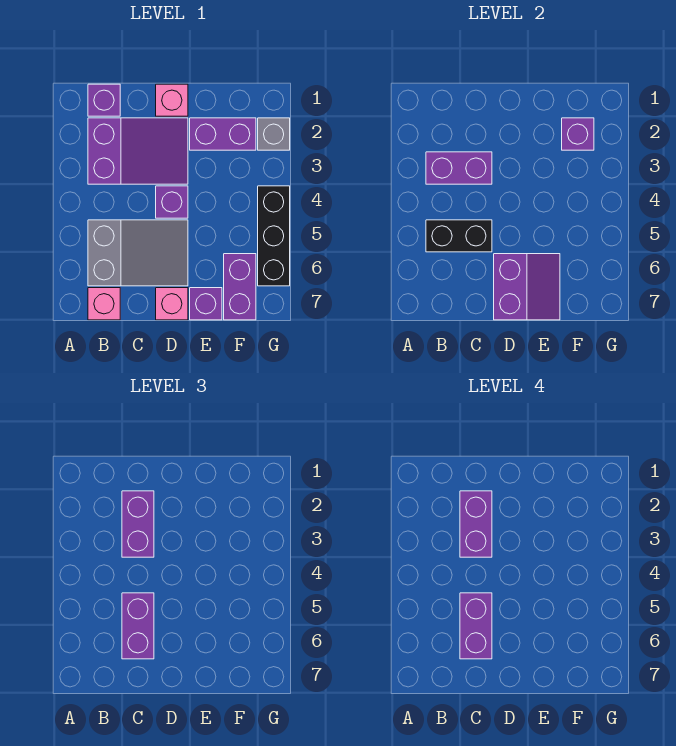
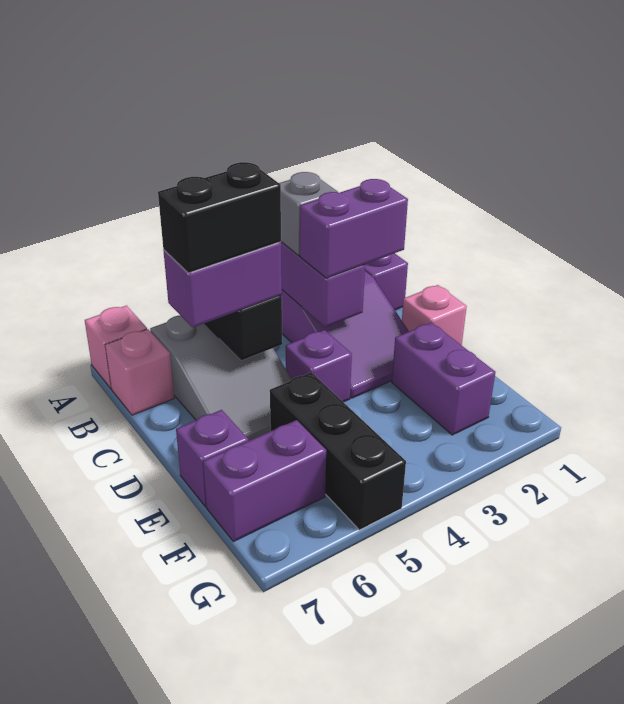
purple 1x2 brick [460,491,492,557] -> none
purple 1x2 brick [460,593,492,659] -> black 1x2 brick [158,162,281,273]
purple 2x2 slope [494,254,560,320] -> none
pink 1x1 brick [156,288,188,320] -> pink 1x1 brick moved to [85,306,147,388]
purple 1x1 brick [562,118,594,150] -> none
grey 1x1 brick [258,118,290,150] -> grey 1x1 brick moved to [279,172,338,256]
black 1x3 brick [258,186,290,286] -> black 1x3 brick turned to [270,372,406,530]

